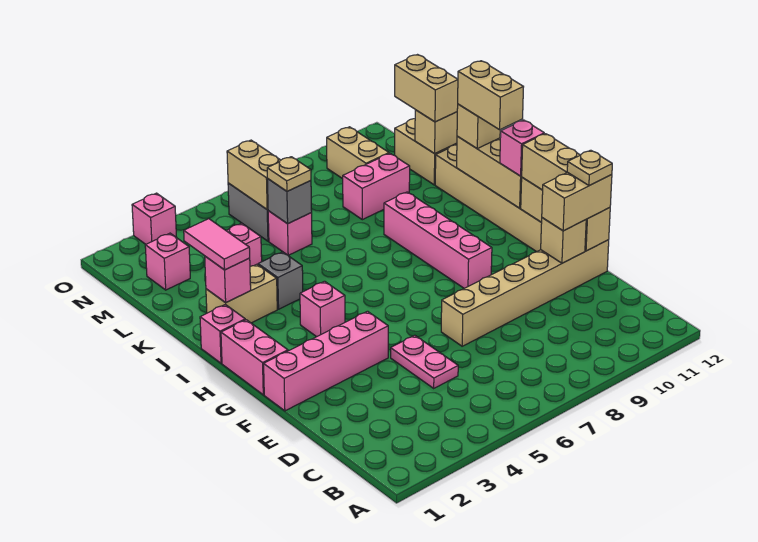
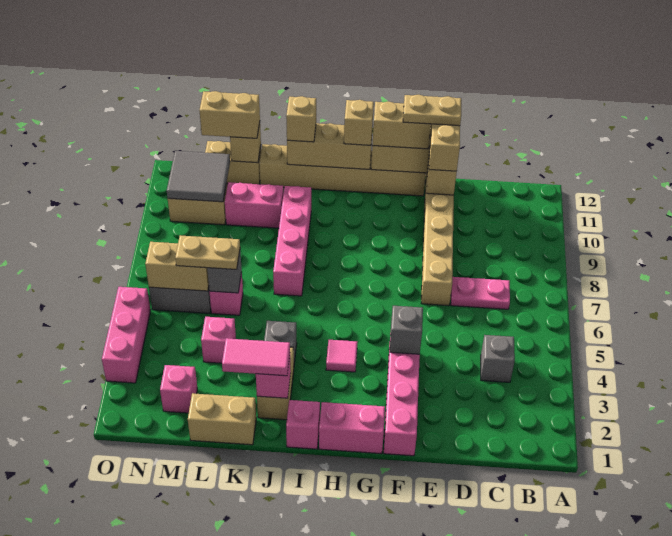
none -> grey 1x1 brick [481,335,515,382]
pink 1x2 plate [391,335,458,388] -> pink 1x2 plate moved to [451,277,510,309]
tan 1x1 plate [567,150,612,186] -> tan 1x2 plate [403,95,461,126]
none -> grey 1x1 brick [390,306,423,354]
pink 1x4 brick [384,192,492,288] -> pink 1x4 brick turned to [273,186,311,296]
pink 1x1 brick [300,281,345,337] -> pink 1x1 tile [326,340,357,372]
pink 1x1 brick [500,120,544,176] -> tan 1x1 brick [344,100,374,145]
tan 1x2 brick [458,61,523,130] -> tan 1x2 brick moved to [188,393,256,445]
tan 1x1 plate [267,157,311,191] -> tan 1x2 plate [175,235,240,269]
pink 1x2 brick [343,153,410,220] -> pink 1x2 brick turned to [225,182,283,228]
none -> grey 2x2 tile [167,151,230,202]
pink 1x1 brick [132,193,177,244] -> pink 1x3 brick [102,287,151,383]

